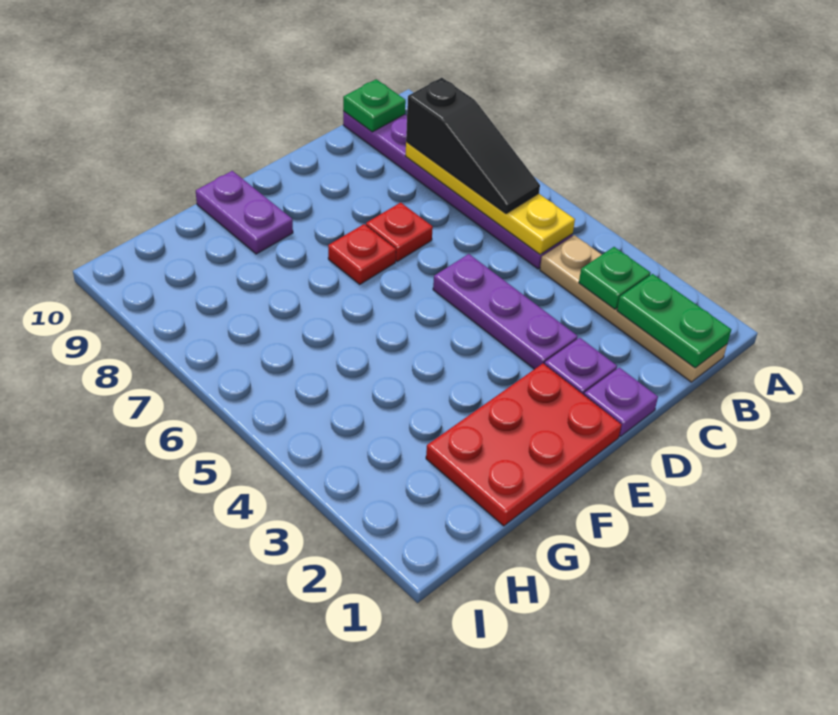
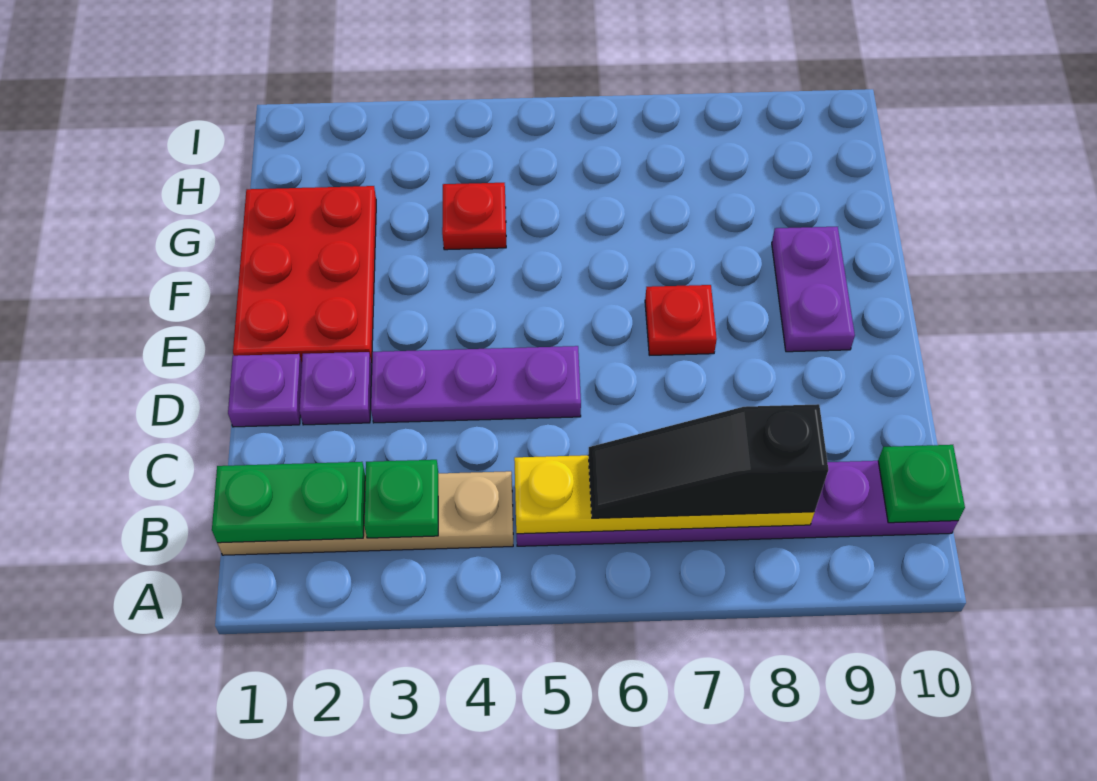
red 1x1 plate [366,203,433,261] -> red 1x1 plate moved to [442,183,506,250]
purple 1x2 plate [196,171,293,254] -> purple 1x2 plate turned to [772,227,855,352]

